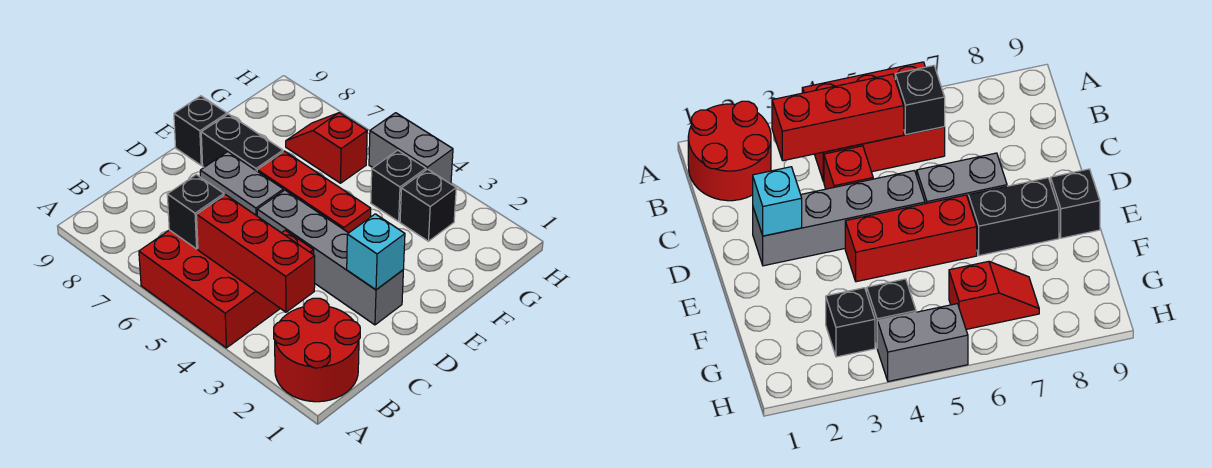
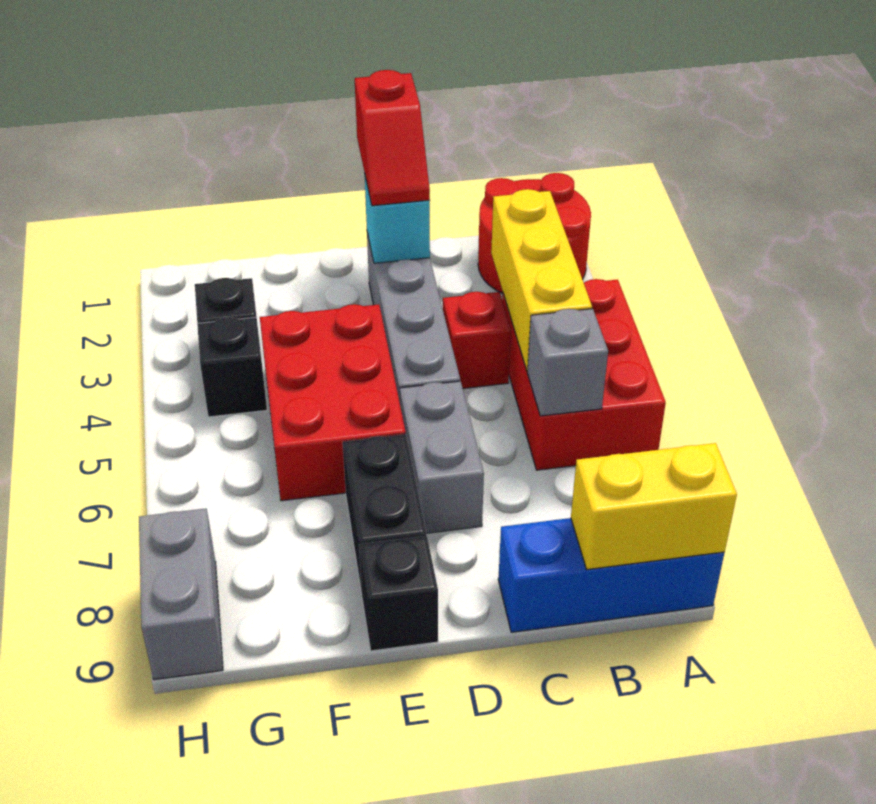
none -> blue 1x3 brick [498,518,724,632]
none -> yellow 1x2 brick [571,443,737,570]
red 1x3 brick [197,195,315,312] -> yellow 1x3 brick [491,189,592,371]
black 1x1 brick [167,175,224,249] -> grey 1x1 brick [527,309,608,416]
red 1x3 brick [257,151,371,233] -> red 2x3 brick [260,304,406,501]
red 1x2 slope [286,113,367,183] -> red 1x2 slope moved to [355,70,430,206]
grey 1x2 brick [369,113,453,184] -> grey 1x2 brick moved to [139,508,223,680]

